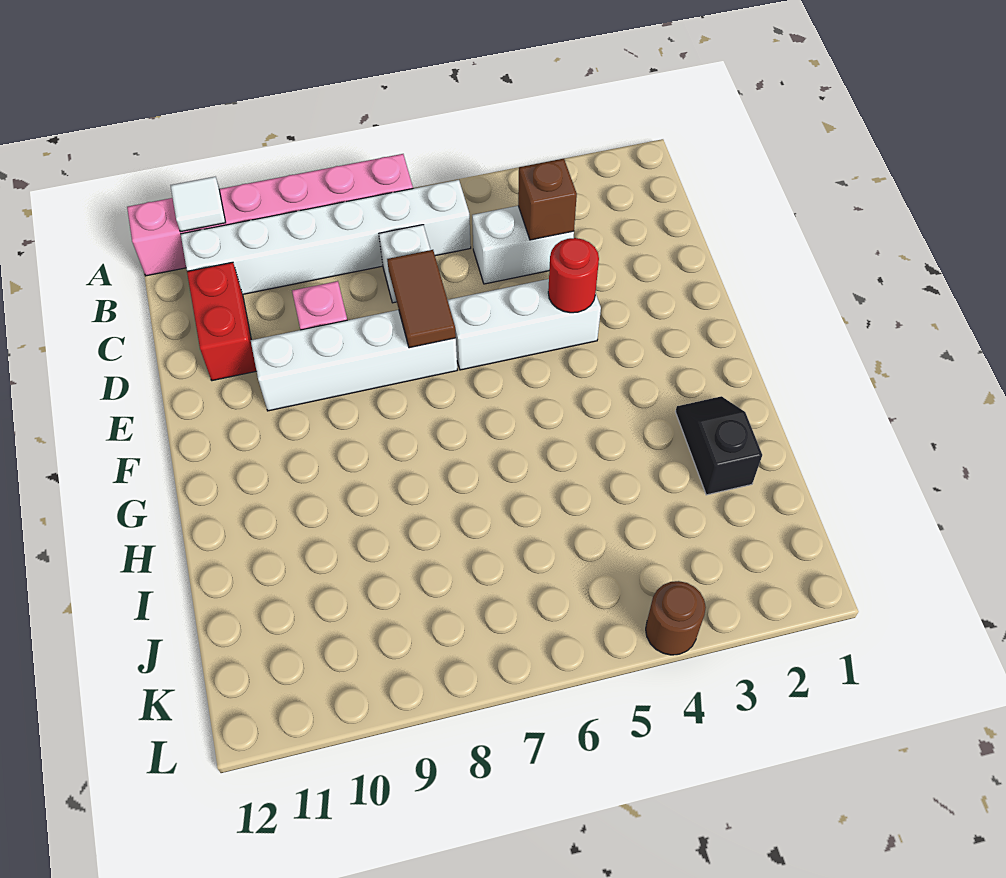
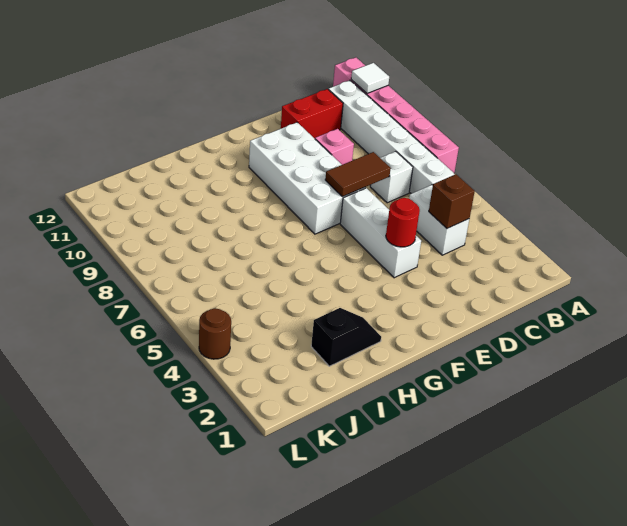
white 1x4 brick [251,310,457,411] -> white 2x4 brick [249,122,365,234]

